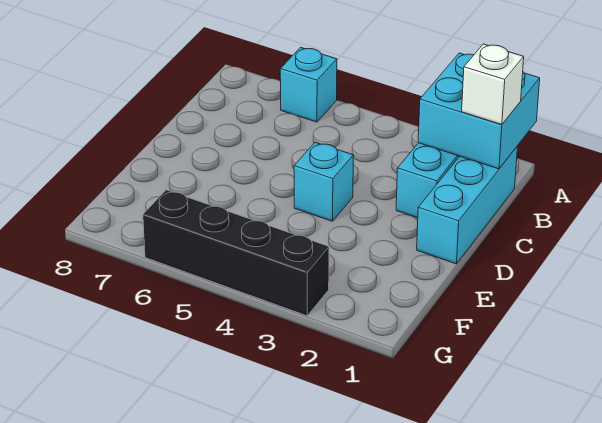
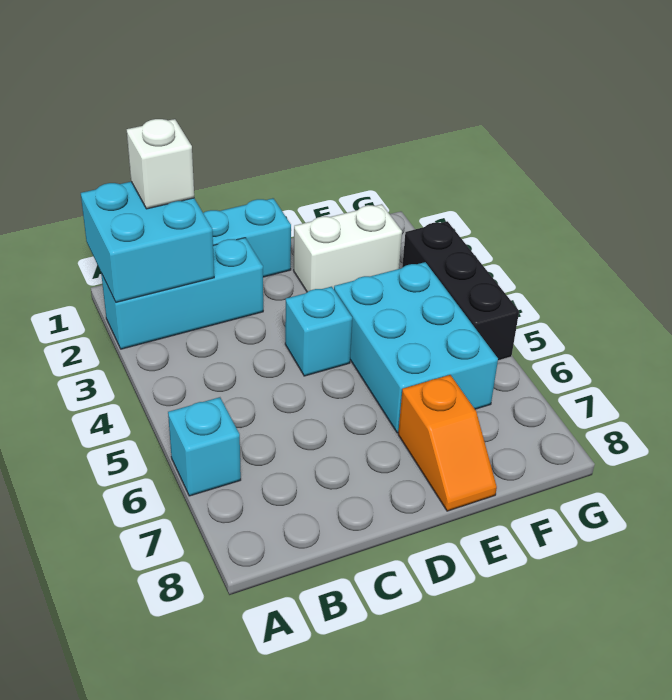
none -> white 1x2 brick [294,204,402,292]
none -> cyan 2x3 brick [334,262,498,433]
none -> orange 1x2 slope [398,375,497,511]
black 1x4 brick [143,190,329,316] -> black 1x3 brick [402,221,519,361]

